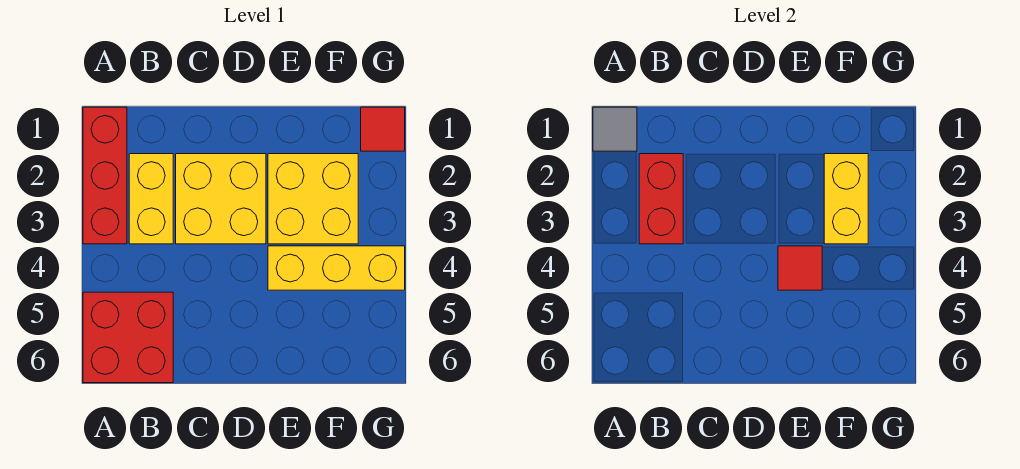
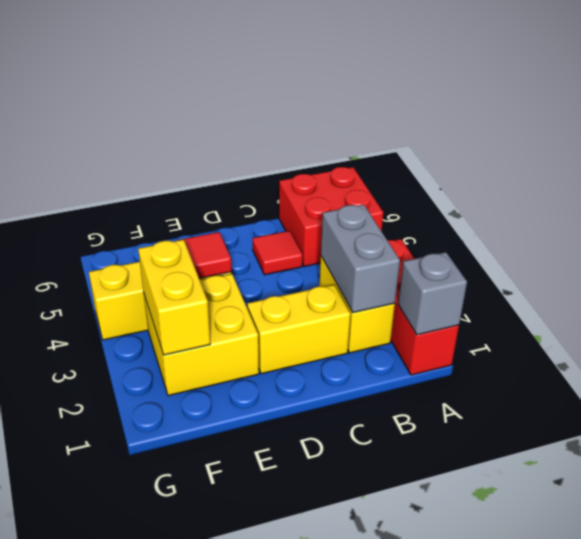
grey 1x1 tile [593,107,637,151] -> grey 1x1 brick [398,252,467,335]
red 1x2 brick [639,154,683,244] -> grey 1x2 brick [321,205,400,313]
yellow 2x2 brick [176,154,266,244] -> yellow 1x2 brick [247,285,351,374]
red 1x1 tile [361,107,405,151] -> red 1x1 tile moved to [253,231,303,275]

